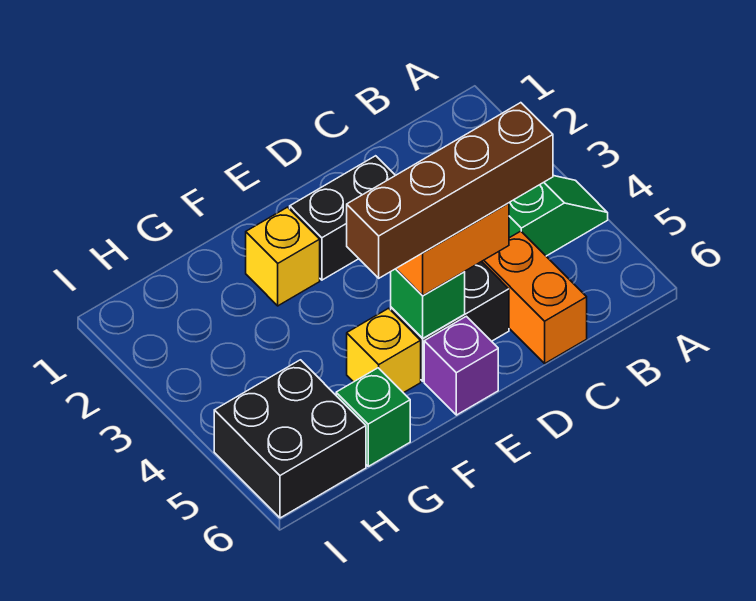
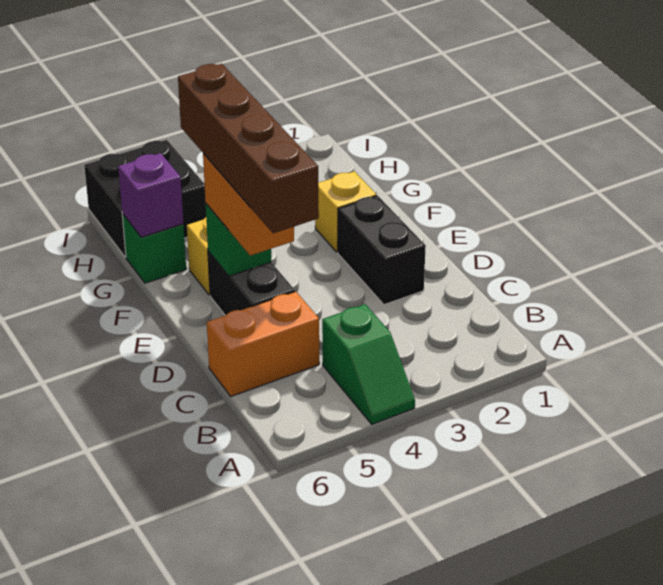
purple 1x1 brick [424,316,498,415] -> purple 1x1 brick moved to [118,153,184,237]

